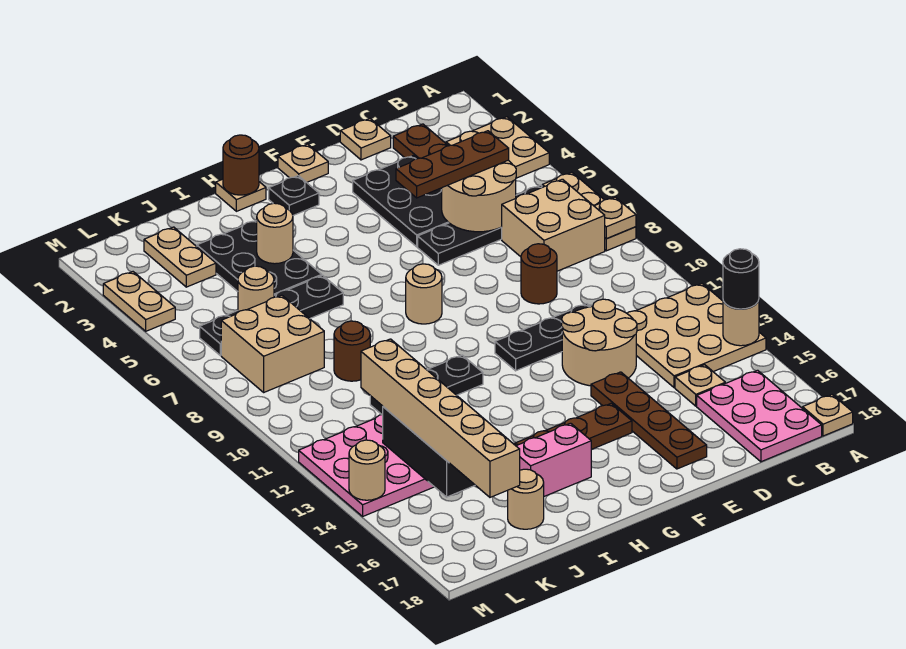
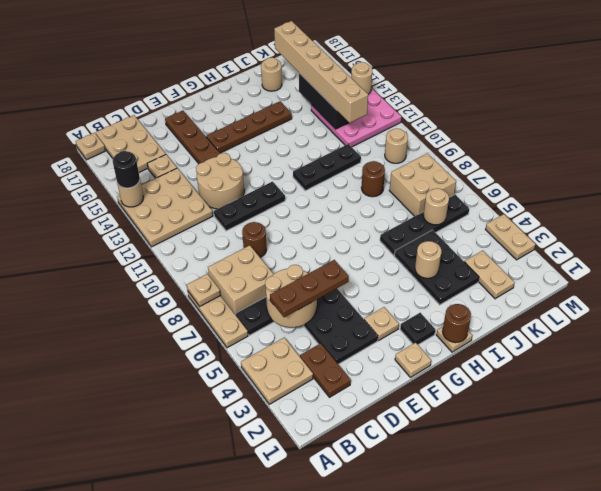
pink 2x3 plate [697,370,822,462] -> tan 2x3 plate [96,115,166,172]
tan 1x1 plate [340,119,391,160] -> tan 1x1 plate moved to [364,307,399,340]
tan 1x1 round brick [406,264,442,324] -> tan 1x1 round brick moved to [385,128,408,163]
pink 1x2 brick [517,423,591,496] -> none

